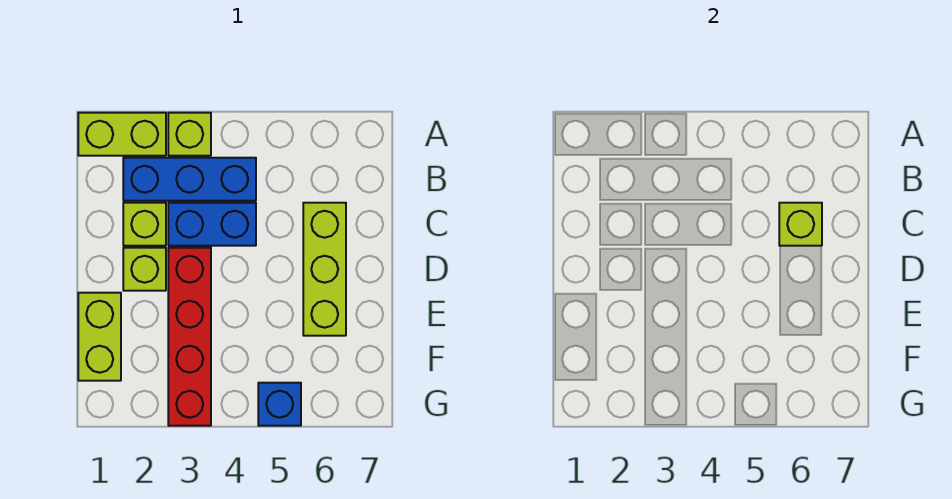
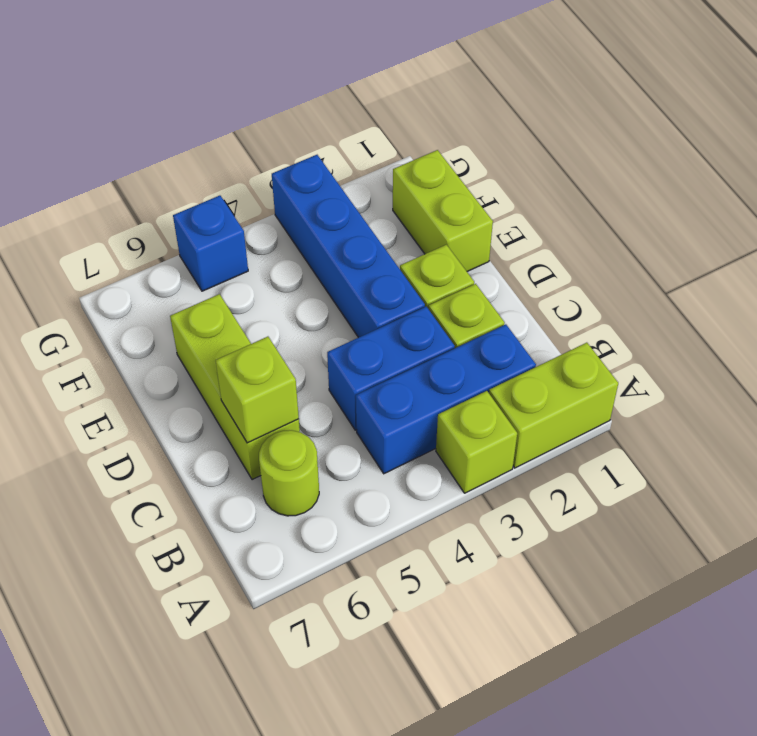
none -> lime 1x1 round brick [259,430,319,516]
red 1x4 brick [168,248,211,426] -> blue 1x4 brick [272,155,425,337]

